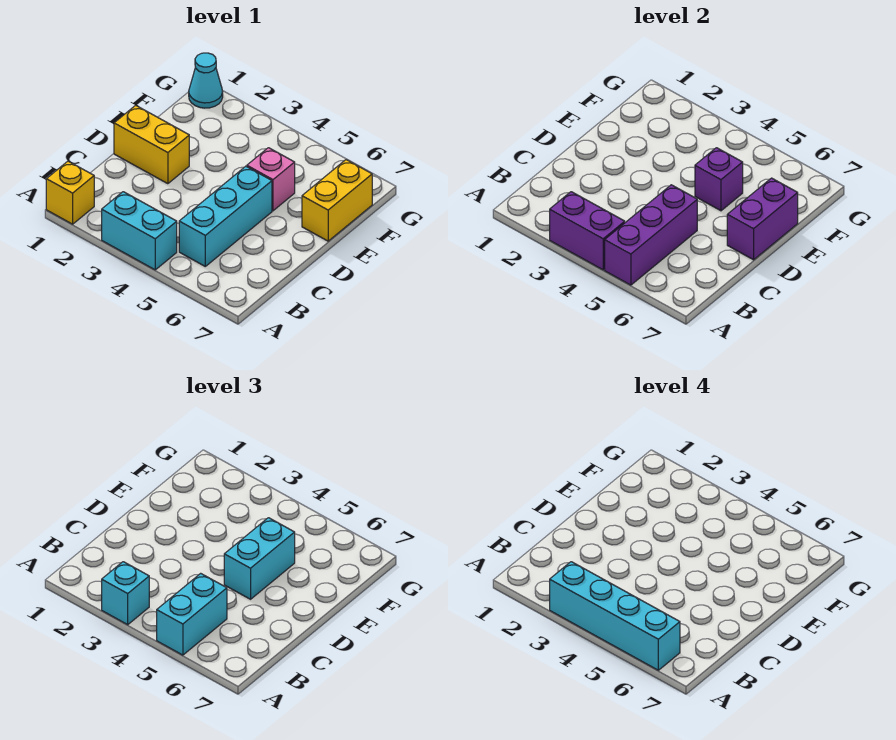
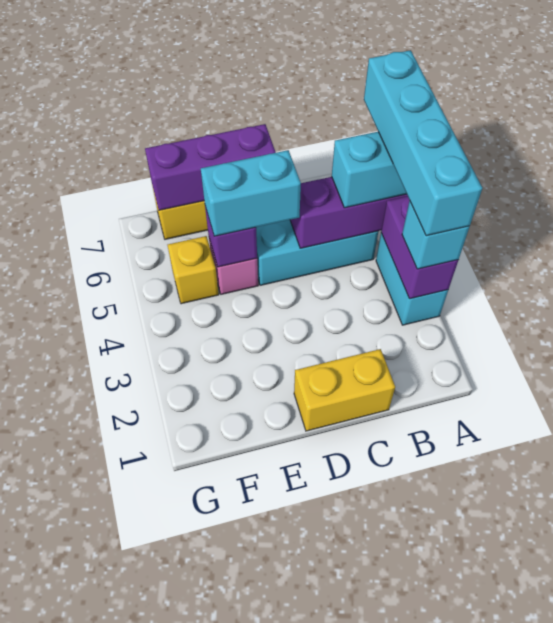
yellow 1x1 brick [46,161,94,224] -> yellow 1x1 brick moved to [168,236,219,304]
yellow 1x2 brick [114,105,189,184] -> yellow 1x2 brick turned to [294,349,395,431]
purple 1x2 brick [727,178,798,260] -> purple 1x3 brick [145,124,276,210]
cyan 1x1 cone [189,53,223,108] -> none

